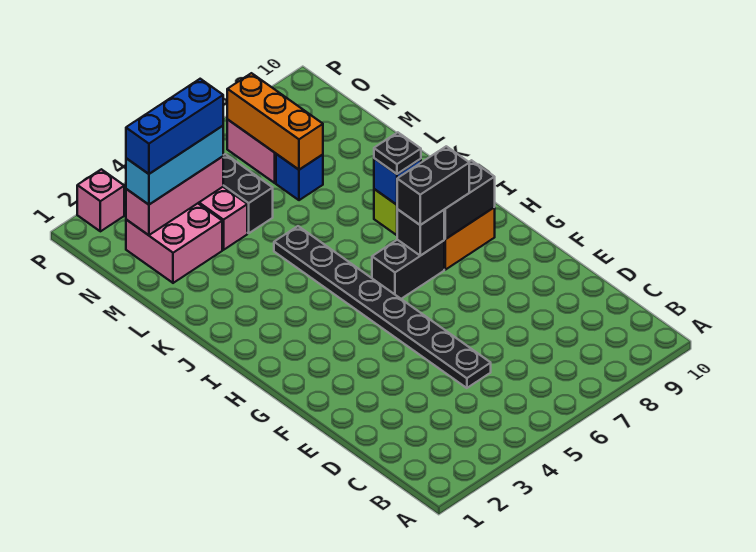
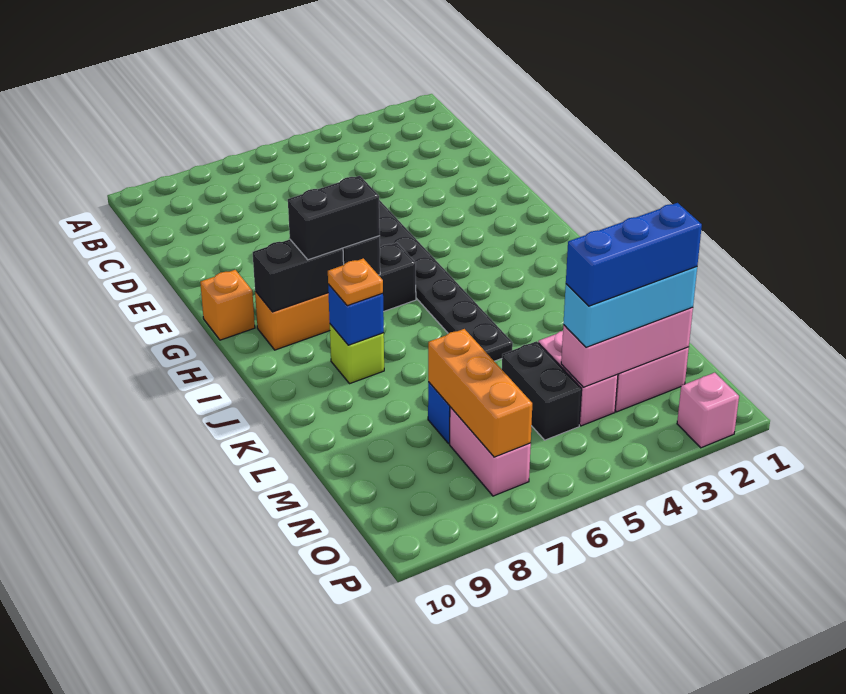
none -> orange 1x1 brick [200,270,255,340]
black 1x1 plate [374,132,421,174] -> orange 1x1 plate [328,258,383,306]

